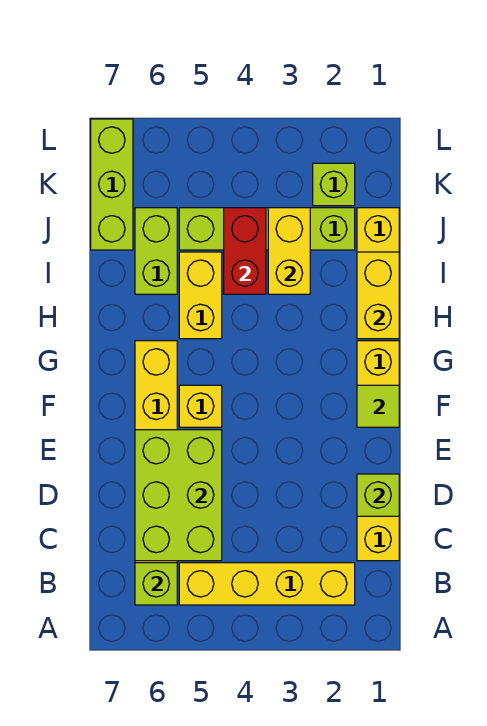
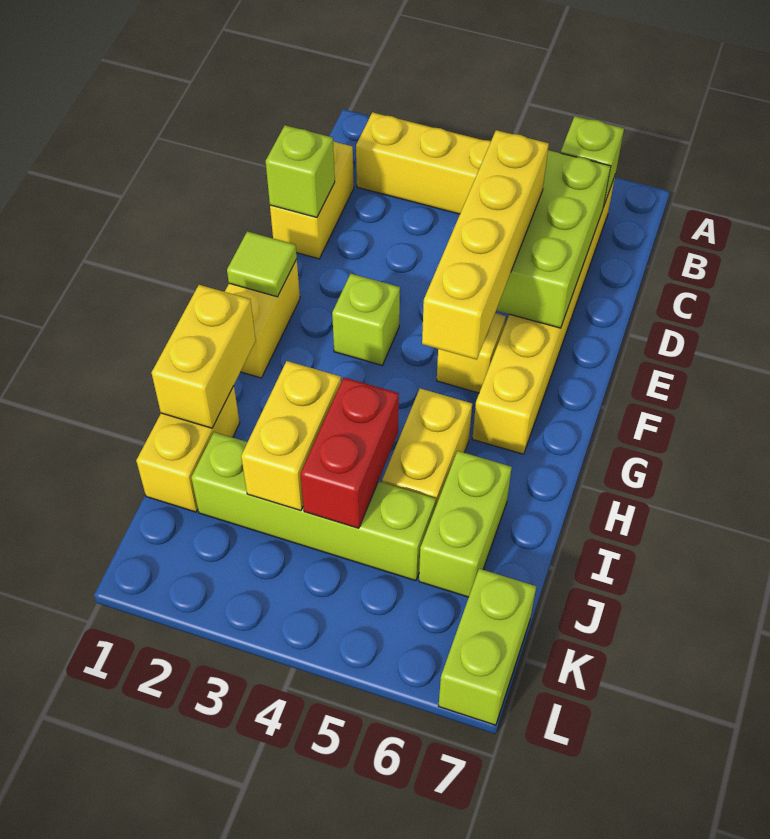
none -> yellow 1x4 brick [422,130,549,360]
lime 1x3 brick [91,119,133,250] -> lime 1x2 brick [439,569,536,725]
lime 1x1 brick [313,163,355,206] -> lime 1x1 brick moved to [332,274,400,365]

